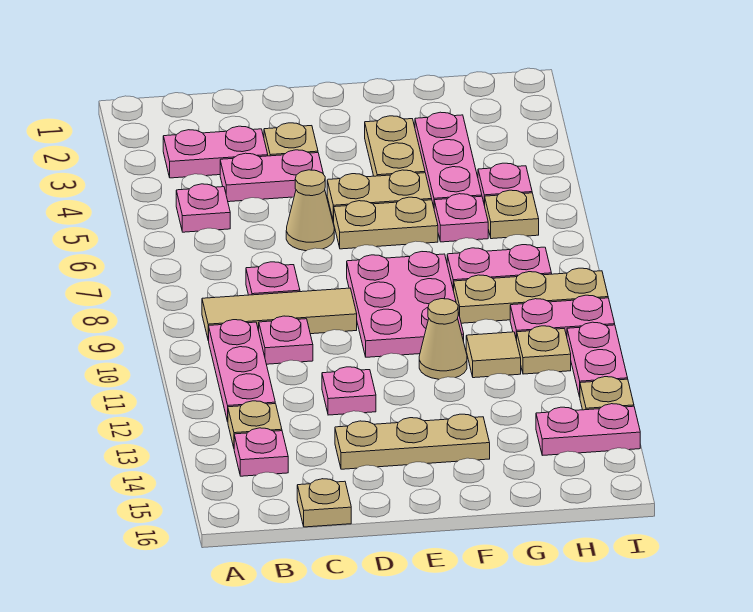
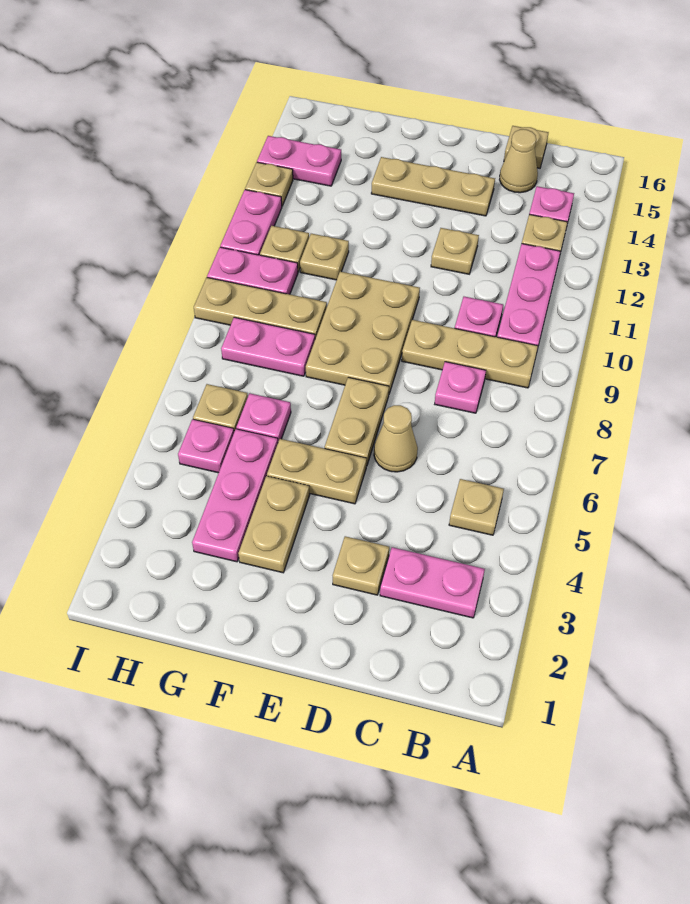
pink 1x1 plate [176,184,230,232] -> tan 1x1 plate [449,479,504,535]
tan 1x3 tile [202,288,357,340] -> tan 1x3 plate [402,320,538,388]
pink 1x2 plate [220,150,323,202] -> none
pink 1x1 plate [322,367,376,415] -> tan 1x1 plate [431,228,479,274]
tan 1x2 plate [334,197,438,249] -> tan 1x2 plate turned to [325,377,389,465]
pink 2x3 plate [347,252,464,357] -> tan 2x3 plate [306,271,420,393]
tan 1x1 cone [419,299,467,379] -> tan 1x1 cone moved to [500,129,538,193]
tan 1x1 tile [466,332,521,378] -> tan 1x1 plate [300,234,349,280]

